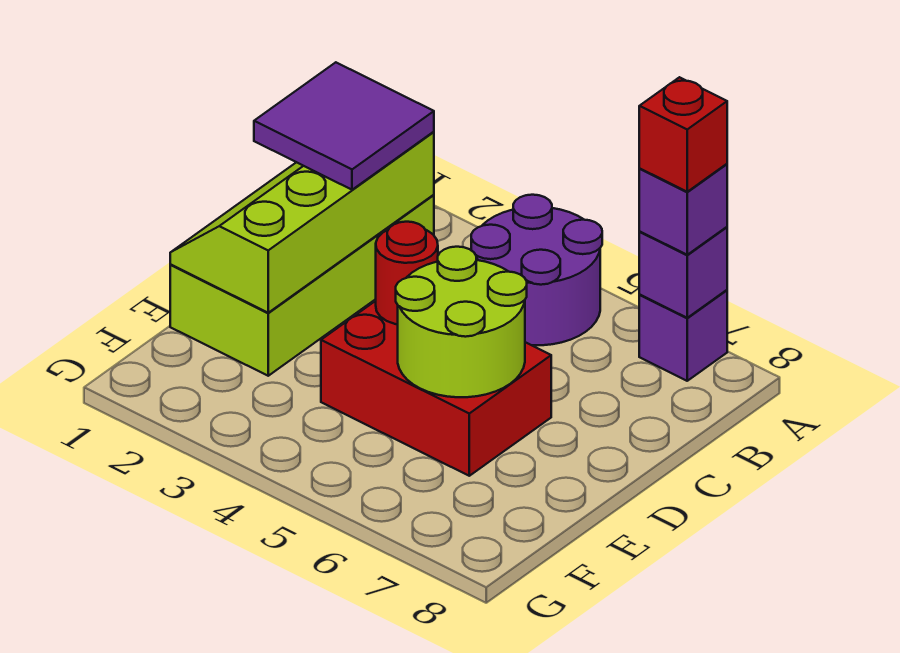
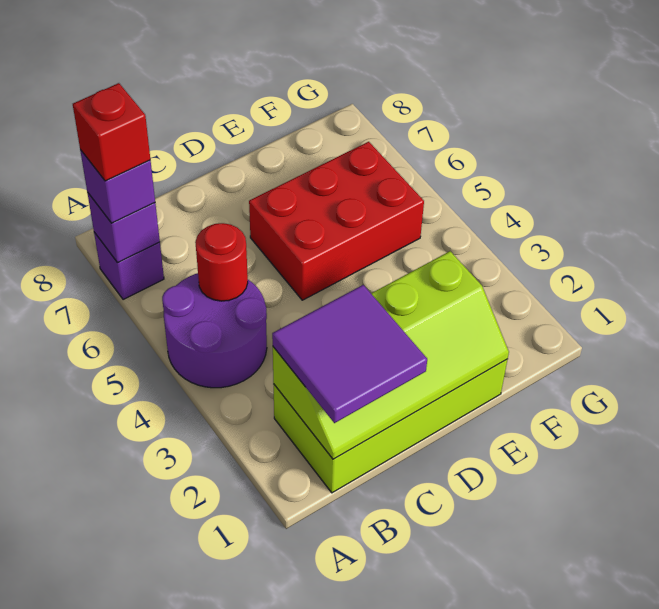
red 2x3 brick [321,301,551,476] -> red 2x3 brick turned to [249,142,424,300]
red 1x1 round brick [376,222,438,324] -> red 1x1 round brick moved to [195,223,248,301]
lime 2x2 round brick [396,247,527,397] -> none

